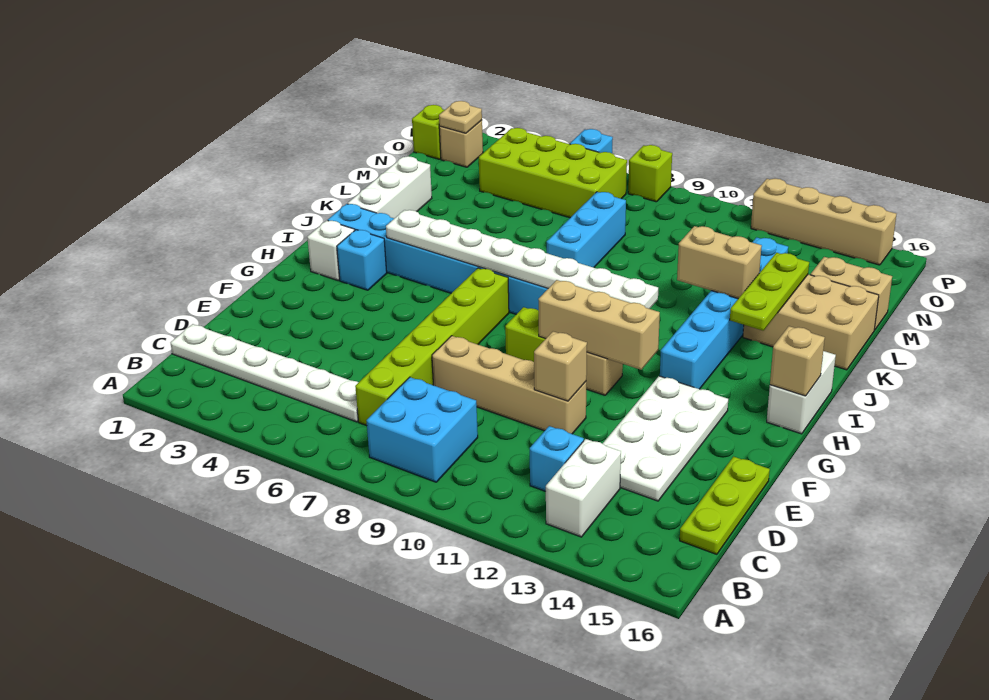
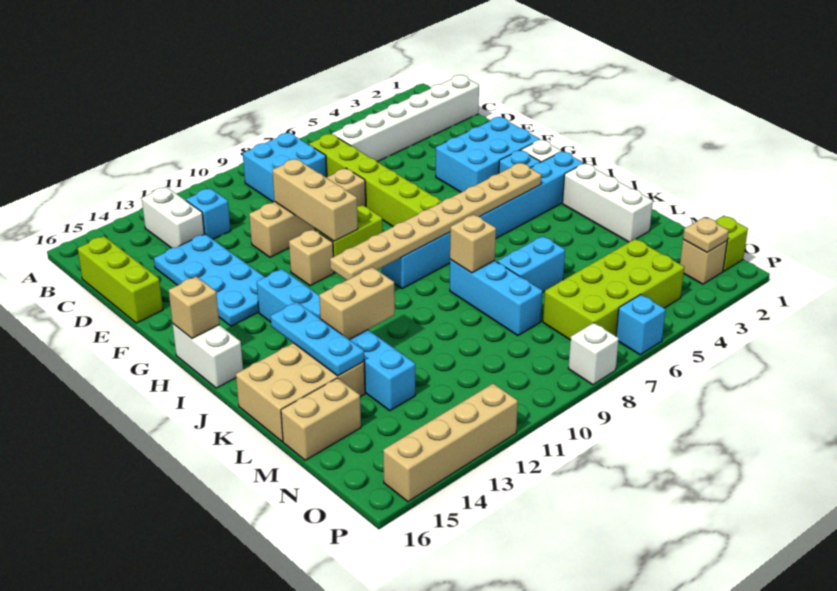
white 1x6 plate [171,324,359,422] -> white 1x6 brick [332,75,479,162]
lime 1x3 plate [680,457,770,554] -> lime 1x3 brick [78,236,163,323]
white 2x4 plate [603,376,728,501] -> cyan 2x4 plate [154,234,265,326]
tan 1x1 brick [534,331,587,401] -> tan 1x1 brick moved to [450,215,496,273]
none -> cyan 2x3 brick [436,117,540,192]
tan 1x3 brick [538,280,660,370] -> tan 1x3 brick turned to [272,159,358,241]
white 1x8 plate [386,210,658,309] -> tan 1x8 plate [330,163,541,280]
lime 1x3 plate [730,253,809,331] -> cyan 1x3 plate [271,302,364,376]
none -> cyan 1x2 brick [497,236,565,293]
lime 1x1 brick [628,145,672,202] -> white 1x1 brick [568,323,619,385]

